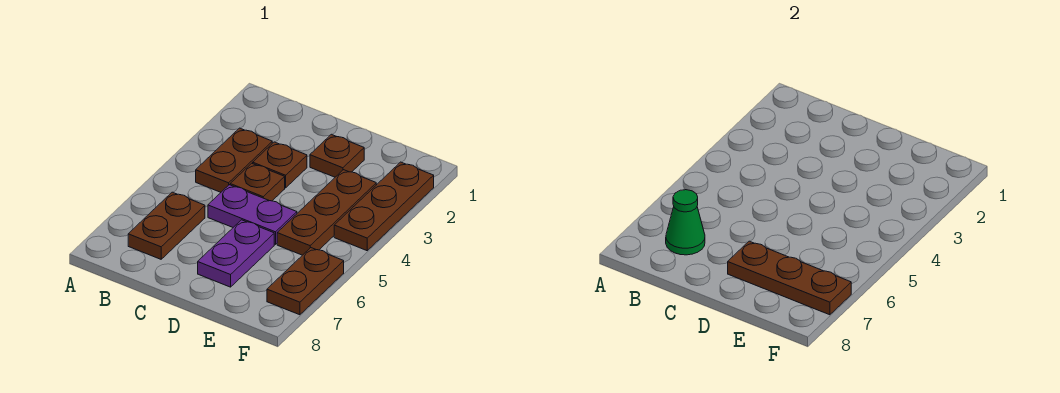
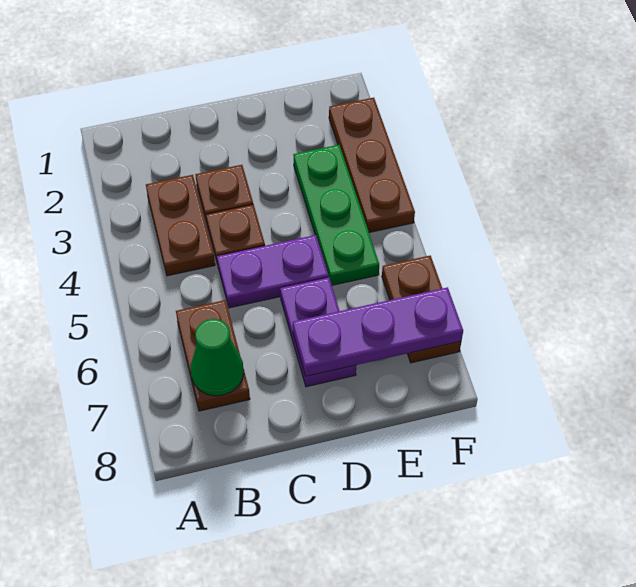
brown 1x1 plate [310,134,364,177] -> none
brown 1x3 plate [728,241,851,315] -> purple 1x3 plate [293,287,463,376]
brown 1x3 plate [277,170,376,255] -> green 1x3 plate [293,145,379,285]

